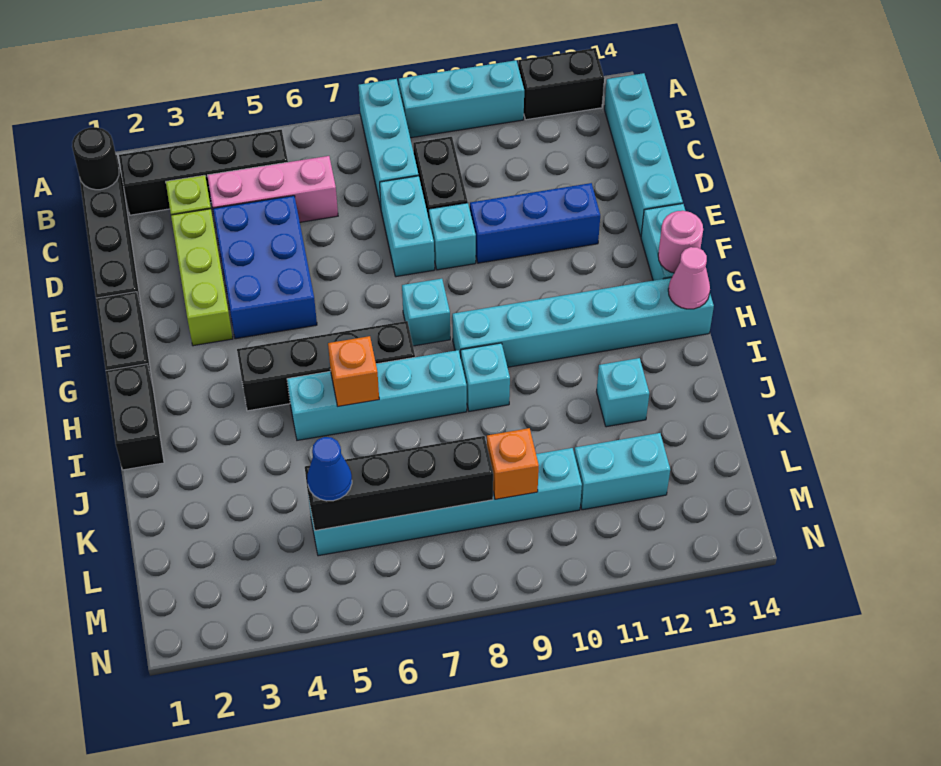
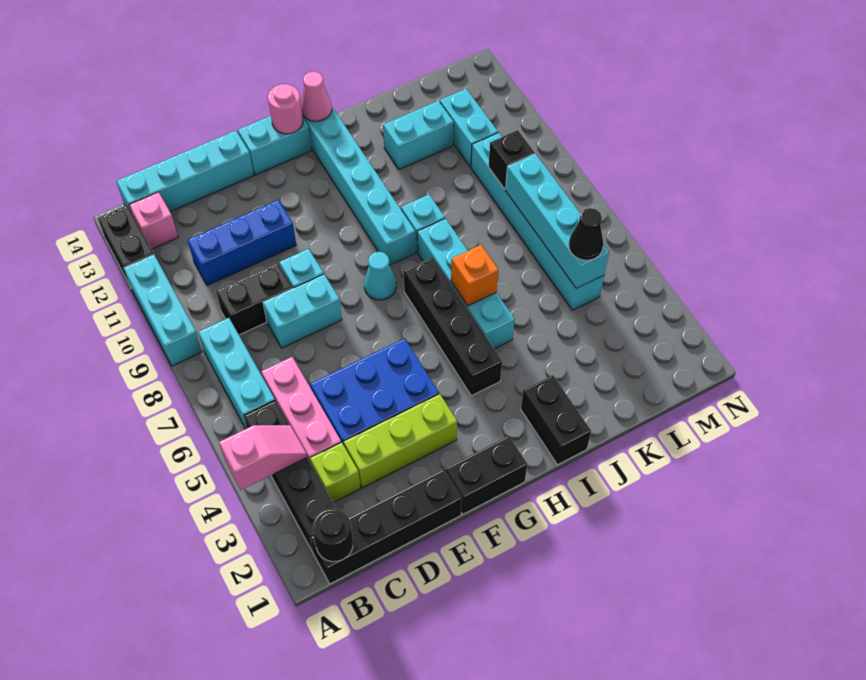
none -> pink 1x2 slope [219,425,307,490]
cyan 1x3 brick [358,79,419,208] -> cyan 1x3 brick turned to [198,318,275,429]
none -> pink 1x1 brick [129,192,178,249]
blue 1x3 brick [470,183,600,263] -> blue 1x3 brick turned to [188,200,296,285]
cyan 1x1 brick [402,279,450,346] -> cyan 1x1 cone [364,252,396,300]
black 1x2 brick [106,364,164,470] -> black 1x2 brick turned to [521,375,591,465]
cyan 1x1 brick [597,358,649,427] -> cyan 1x2 brick [383,101,454,169]
black 1x4 brick [305,436,493,531] -> cyan 1x4 brick [505,154,609,289]
blue 1x1 cone [307,437,352,501] -> black 1x1 cone [569,208,603,260]
orange 1x1 brick [487,428,539,499] -> black 1x1 brick [489,130,535,189]

